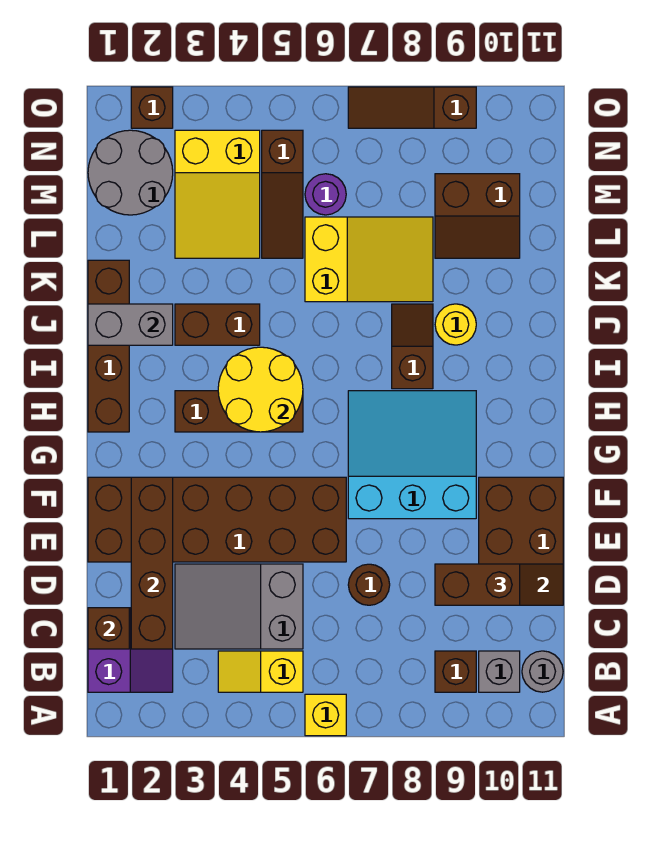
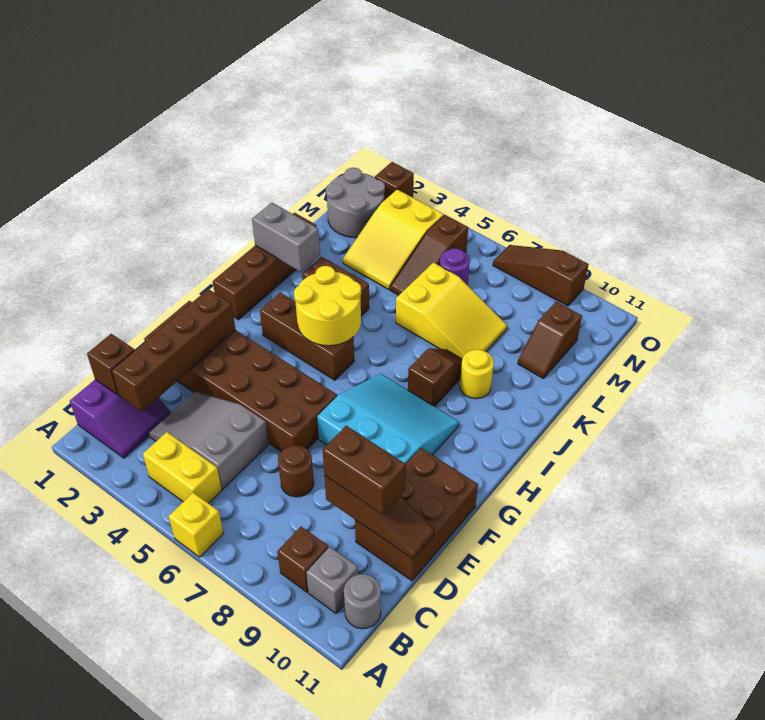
yellow 1x2 slope [218,651,303,692] -> yellow 1x2 brick [143,432,222,503]
brown 2x2 slope [435,174,520,258] -> brown 1x2 slope [518,302,582,378]

